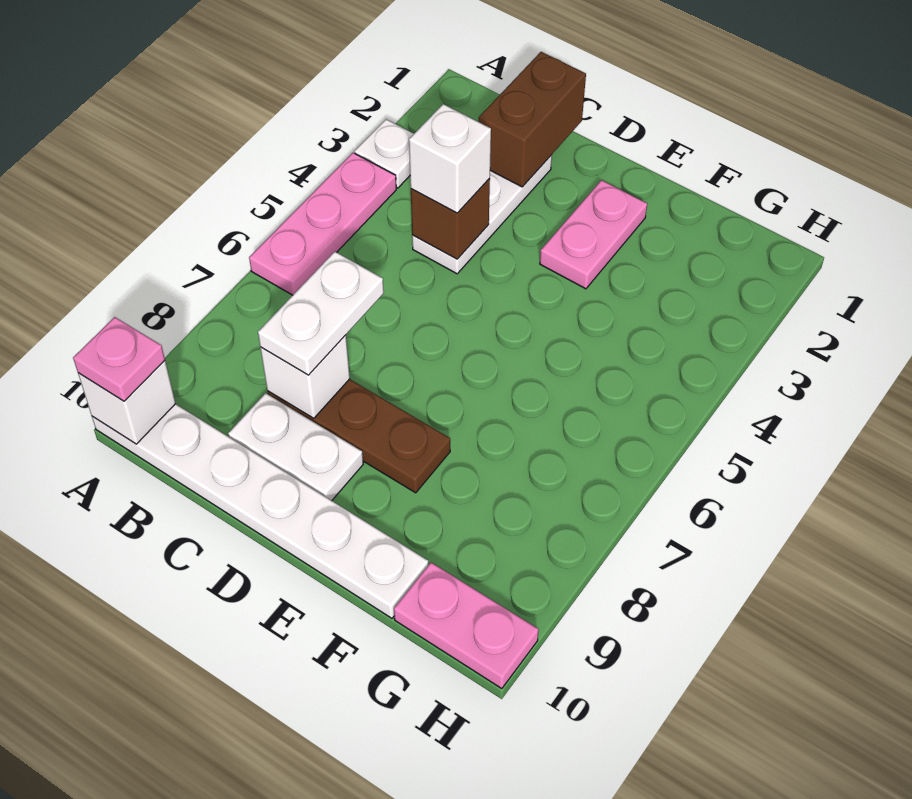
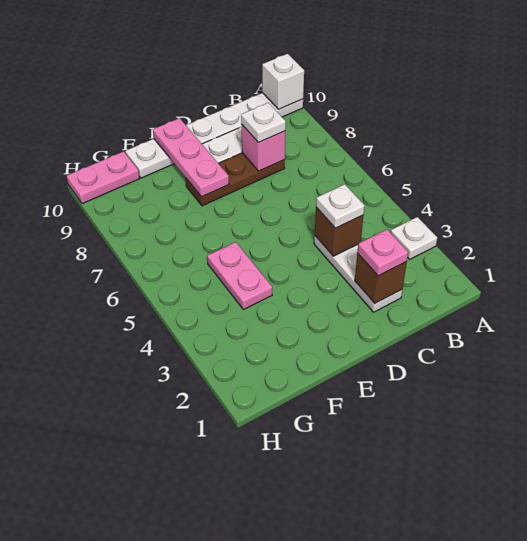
pink 1x3 plate [249,153,396,295] -> pink 1x3 plate moved to [153,118,229,197]
pink 1x1 plate [73,317,165,401] -> pink 1x1 plate moved to [357,230,408,276]
brown 1x2 brick [479,52,586,187] -> brown 1x1 brick [355,253,407,303]
white 1x1 brick [409,104,491,213] -> white 1x1 plate [316,184,364,228]
white 1x2 plate [258,252,384,375] -> white 1x1 plate [241,103,286,142]
white 1x1 brick [260,335,350,418] -> pink 1x1 brick [241,124,285,171]
pink 1x2 plate [540,180,647,289] -> pink 1x2 plate moved to [207,242,272,310]

